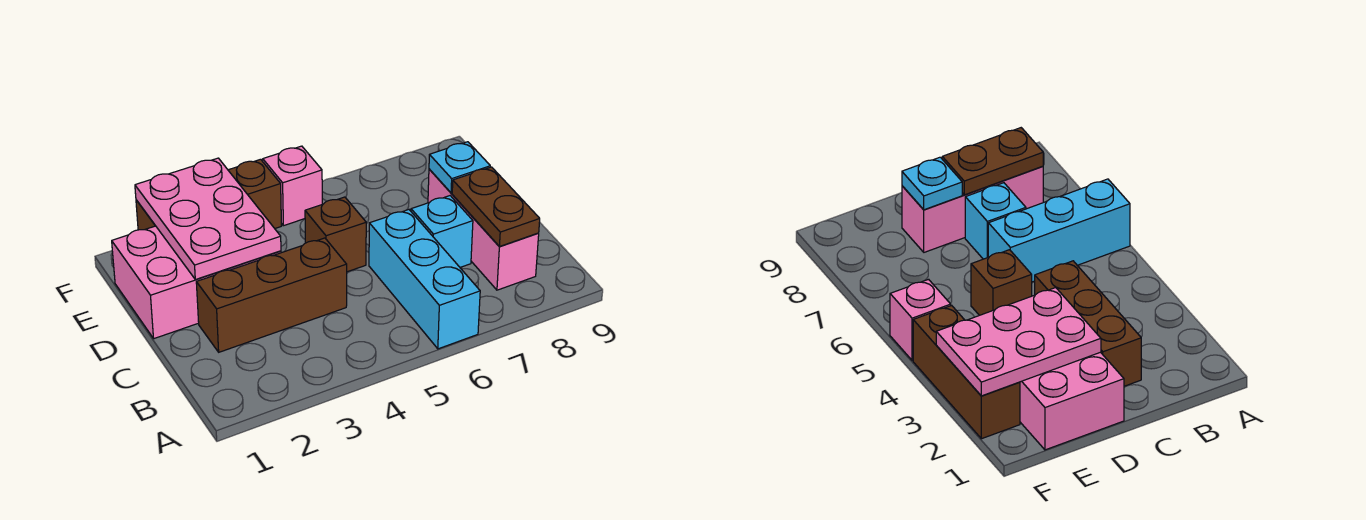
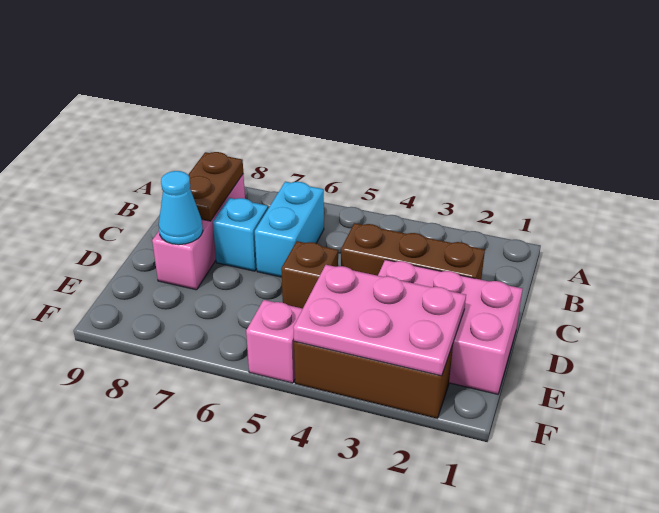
cyan 1x3 brick [369,210,480,349] -> cyan 1x2 brick [255,182,324,277]
pink 2x3 plate [135,158,281,280] -> pink 2x3 plate turned to [293,265,466,376]
cyan 1x1 plate [429,142,490,193] -> cyan 1x1 cone [159,171,203,245]

